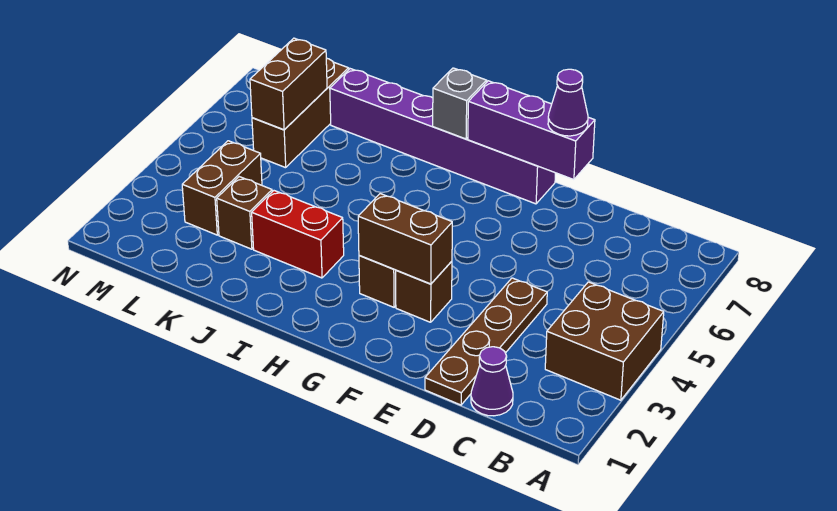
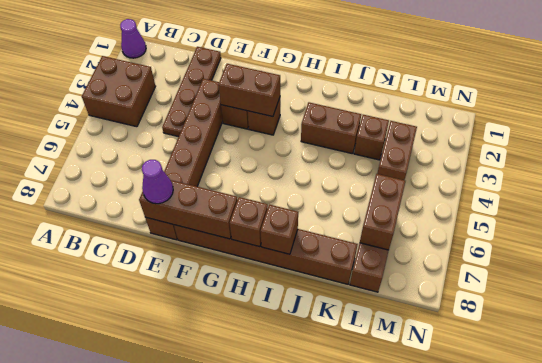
purple 1x1 cone [471,347,513,416] -> purple 1x1 cone moved to [120,19,146,58]
none -> brown 1x6 brick [145,79,223,240]
purple 1x3 brick [468,81,595,180] -> brown 1x3 brick [139,180,238,239]
purple 1x6 brick [330,69,555,204] -> brown 1x6 brick [174,225,358,284]
grey 1x1 brick [433,68,486,139] -> brown 1x1 brick [230,197,268,247]
red 1x2 brick [252,191,344,278] -> brown 1x2 brick [301,102,361,154]
none -> brown 1x1 brick [260,205,298,254]

